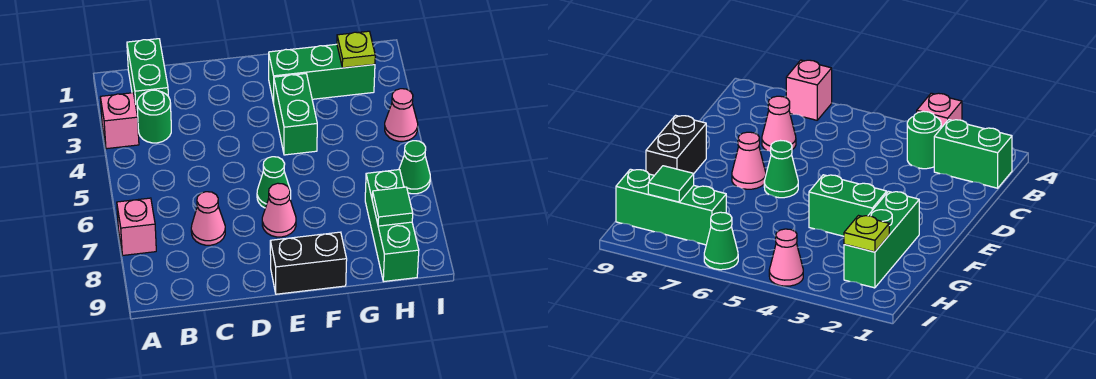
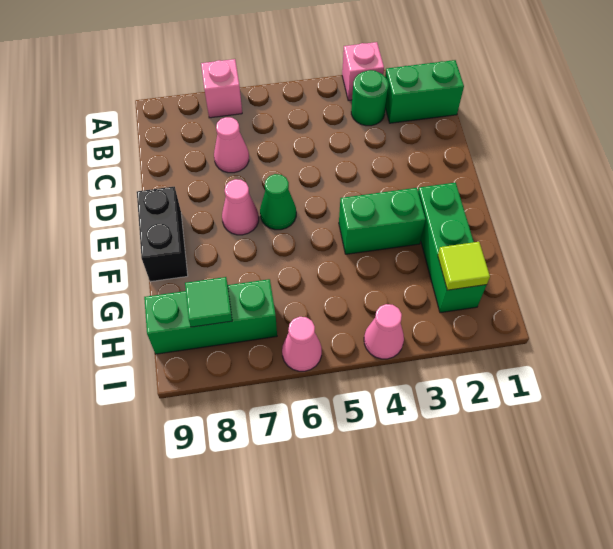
lime 1x1 plate [337,31,375,68] -> lime 1x1 tile [438,242,490,290]
green 1x1 cone [399,141,430,194] -> pink 1x1 cone [282,317,322,371]

